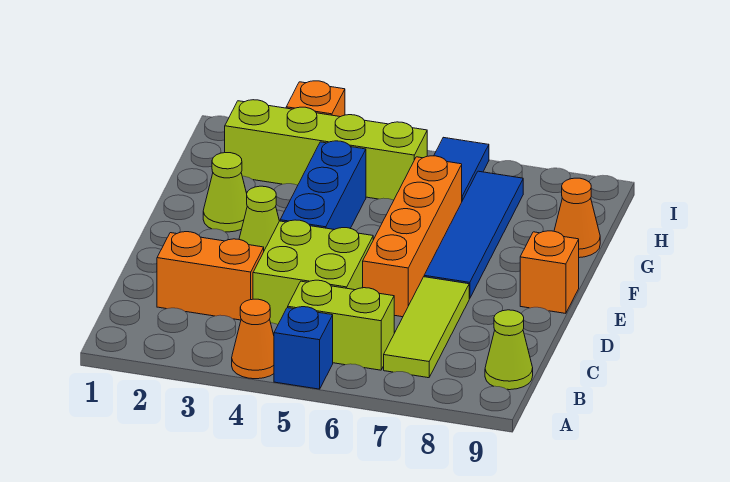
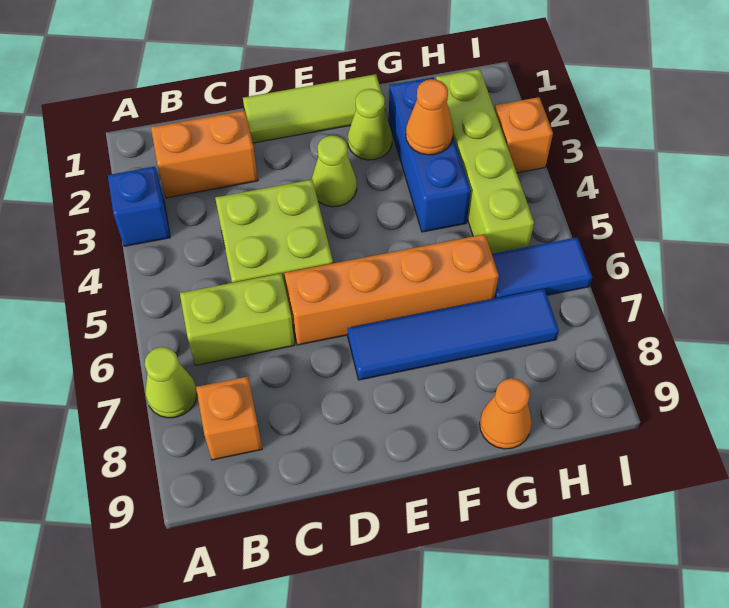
orange 1x1 cone [232,299,274,379] -> orange 1x1 cone moved to [406,79,453,155]
blue 1x1 brick [274,307,333,389] -> blue 1x1 brick moved to [108,167,170,246]
lime 1x2 brick [288,280,394,370] -> lime 1x2 brick turned to [180,273,295,365]
lime 1x3 tile [384,277,469,378] -> lime 1x3 tile moved to [243,74,386,143]
lime 1x1 cone [485,310,533,390] -> lime 1x1 cone moved to [145,347,197,418]
orange 1x2 brick [157,232,264,320] -> orange 1x2 brick turned to [151,111,258,198]
blue 1x3 brick [280,141,366,230] -> blue 1x3 brick turned to [389,77,471,232]
orange 1x1 brick [520,231,579,313] -> orange 1x1 brick moved to [196,376,262,460]

